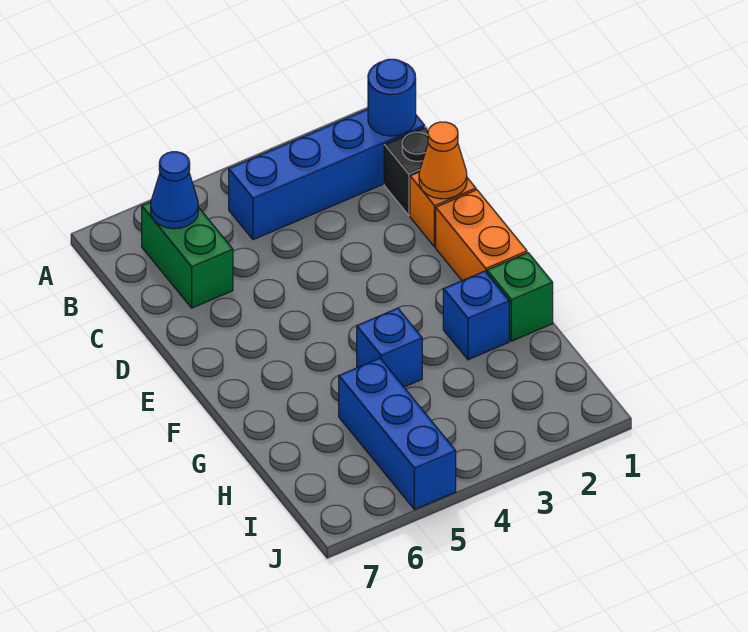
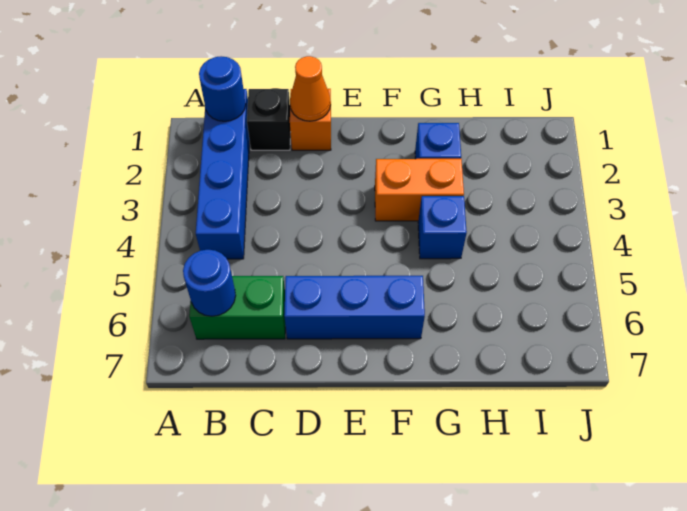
blue 1x1 cone [151,152,198,229] -> blue 1x1 round brick [183,250,236,316]
orange 1x2 brick [436,190,527,281] -> orange 1x2 brick moved to [375,159,464,221]
green 1x1 brick [487,253,553,341] -> none
blue 1x3 brick [339,358,456,510] -> blue 1x3 brick moved to [284,276,425,339]

